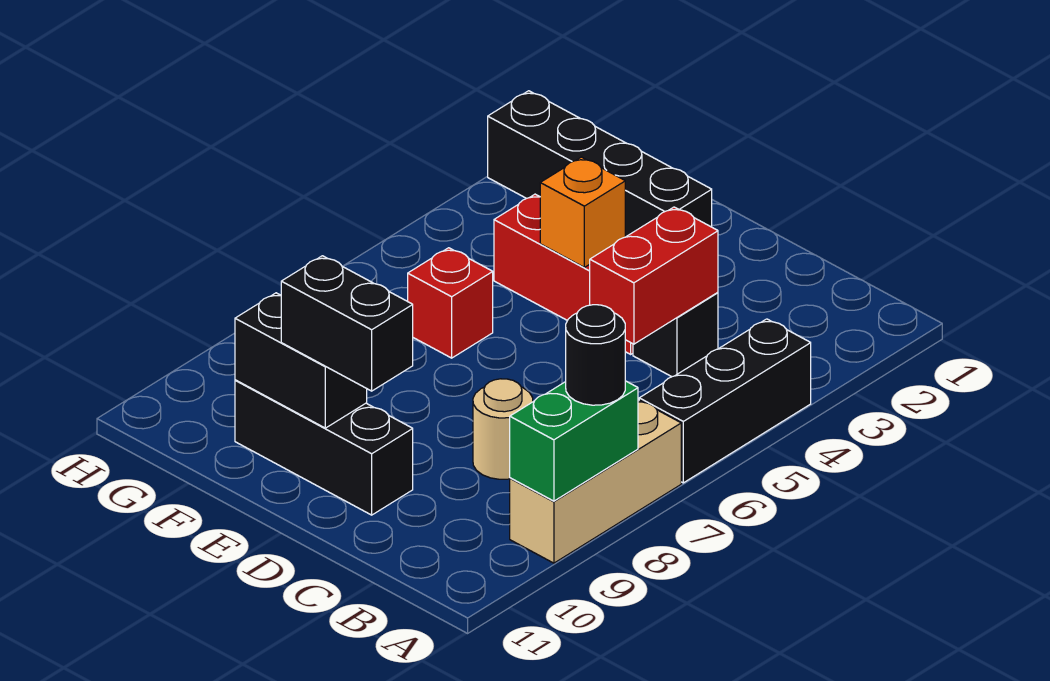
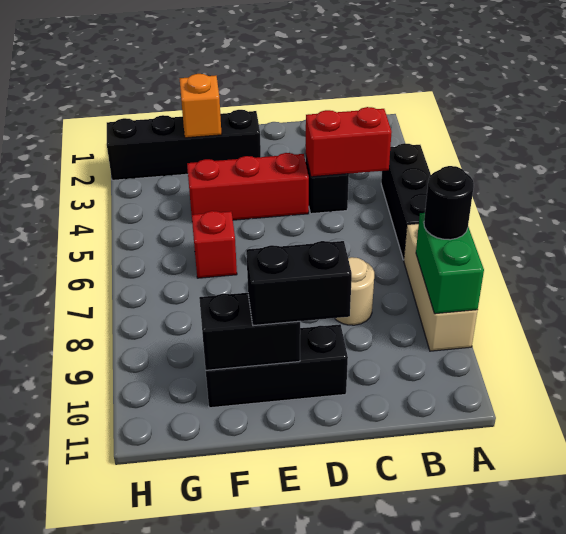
red 1x2 brick [590,207,718,344] -> red 1x2 brick turned to [306,107,392,177]
orange 1x1 brick [540,157,625,267] -> orange 1x1 brick moved to [180,74,222,138]

